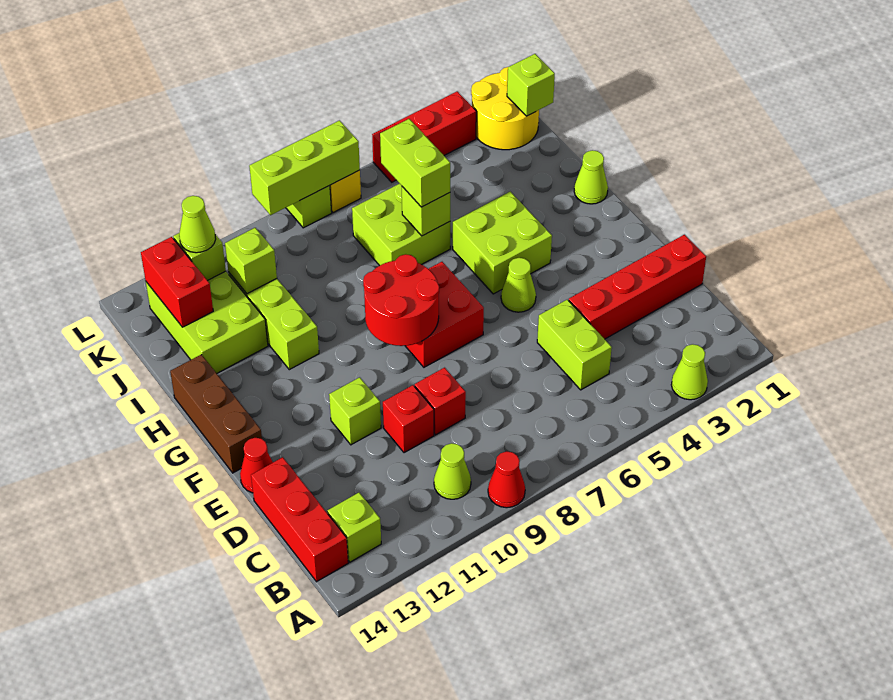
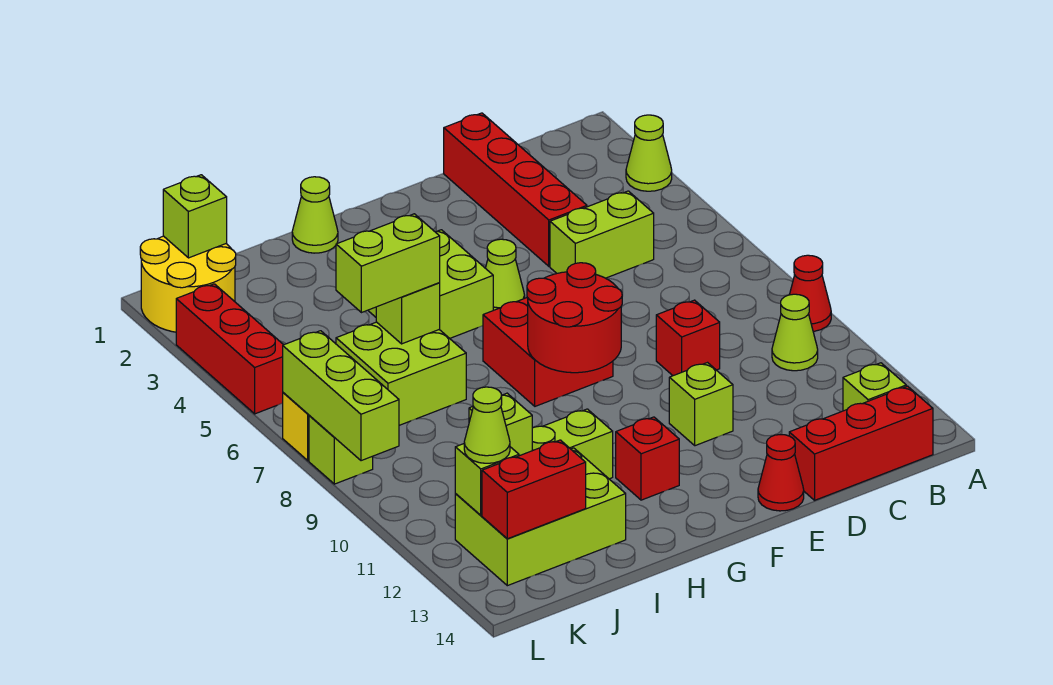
red 1x1 brick [383,385,434,453] -> red 1x1 brick moved to [616,417,679,500]
brown 1x3 brick [170,354,262,473] -> none

